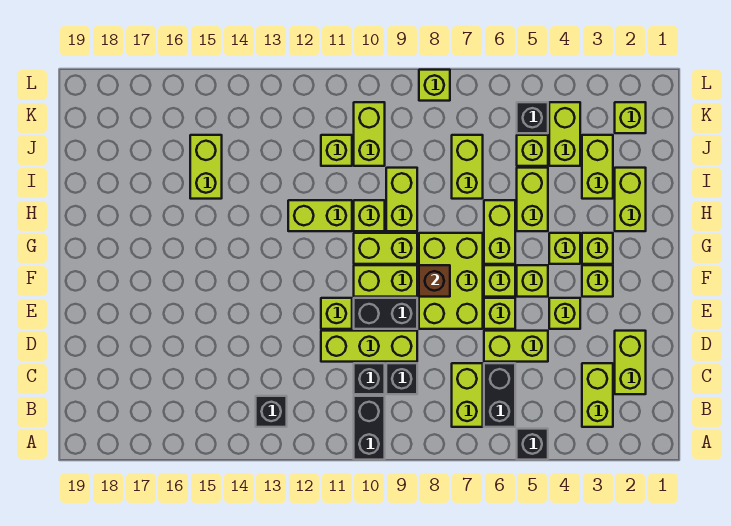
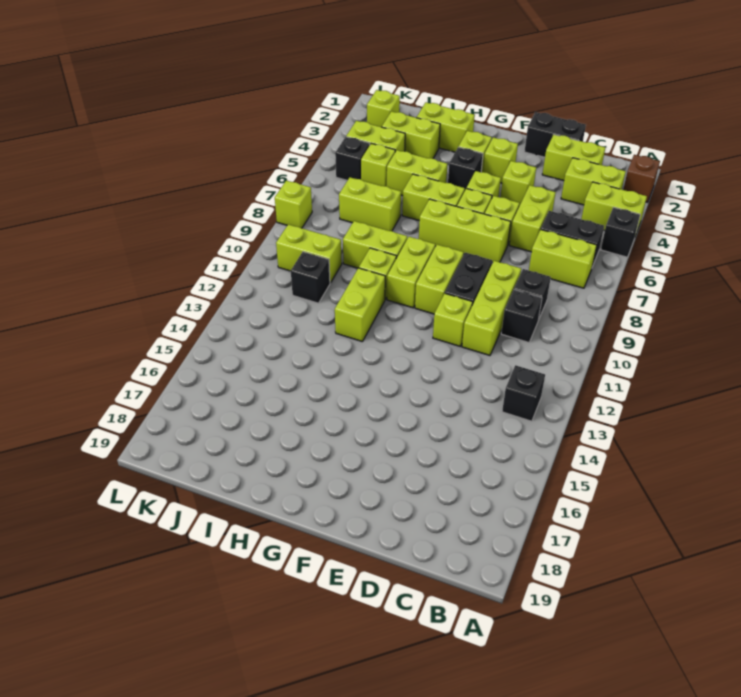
black 1x2 brick [354,396,385,460] -> black 1x2 brick moved to [524,112,586,157]
lime 2x3 brick [419,233,483,329] -> lime 1x3 brick [419,199,511,263]
brown 1x1 brick [419,265,450,297] -> brown 1x1 brick moved to [623,155,660,202]
lime 1x1 brick [549,233,580,264] -> black 1x1 brick [448,147,483,190]
lime 1x2 brick [190,135,222,199] -> lime 1x2 brick moved to [581,182,647,236]
lime 1x1 brick [321,135,352,166] -> black 1x1 brick [291,252,330,303]

